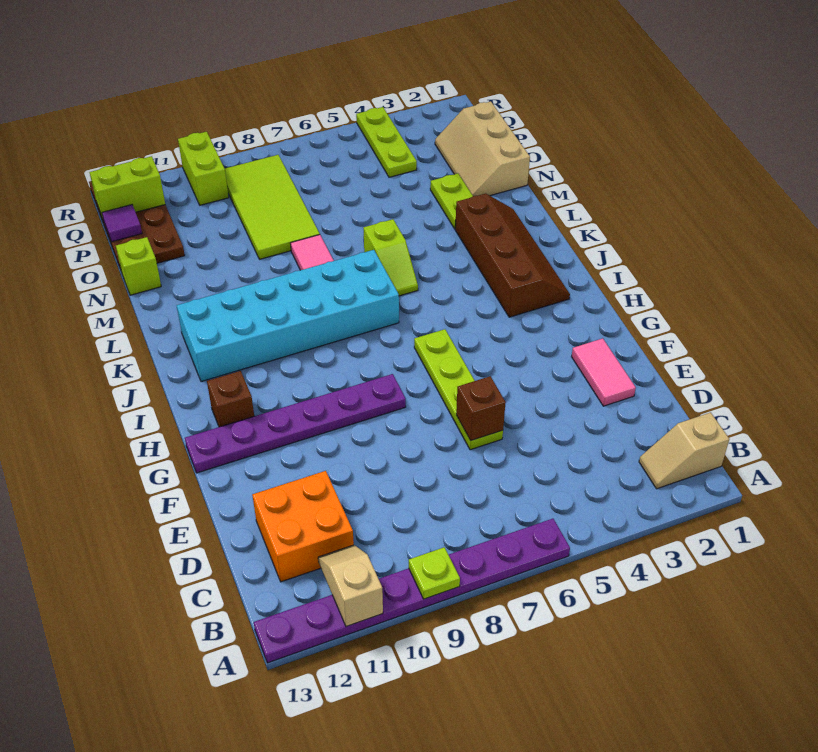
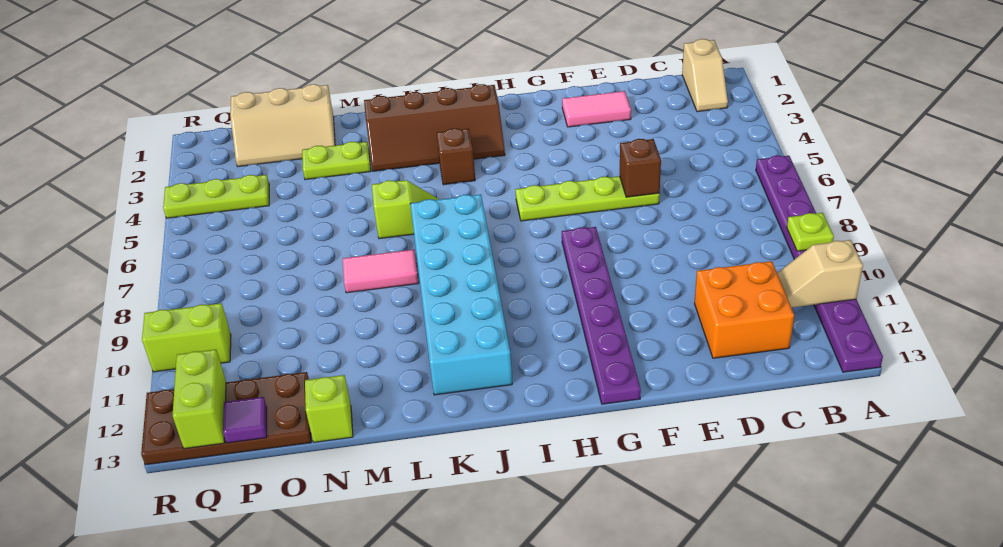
brown 1x1 brick [207,371,254,427] -> brown 1x1 brick moved to [437,128,475,185]
brown 2x4 slope [455,194,570,317] -> brown 2x4 slope turned to [364,84,505,171]
lime 2x4 tile [225,155,320,259] -> none

